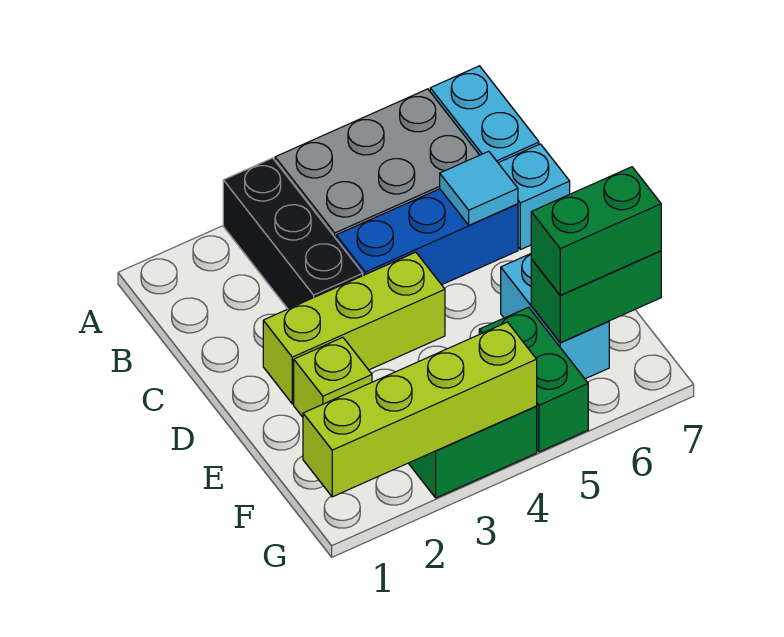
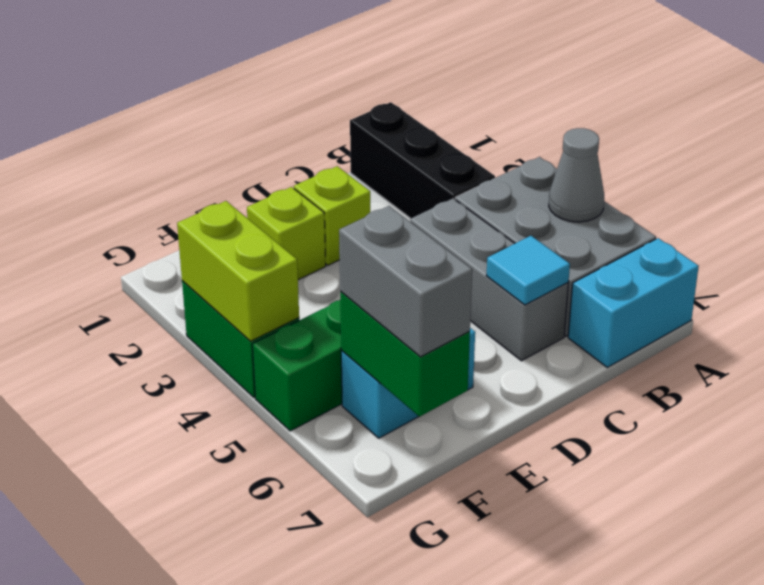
black 1x3 brick [223,158,363,309] -> black 1x3 brick turned to [350,102,495,219]
none -> grey 1x1 cone [549,128,604,222]
blue 1x3 brick [336,189,518,285] -> grey 1x3 brick [410,199,568,361]
cyan 1x1 brick [499,144,570,250] -> none
lime 1x3 brick [263,252,445,404] -> lime 1x1 brick [294,166,370,265]
green 1x2 brick [531,167,661,295] -> grey 1x2 brick [339,206,472,357]
lime 1x4 brick [303,322,537,497] -> lime 1x2 brick [177,201,299,341]

